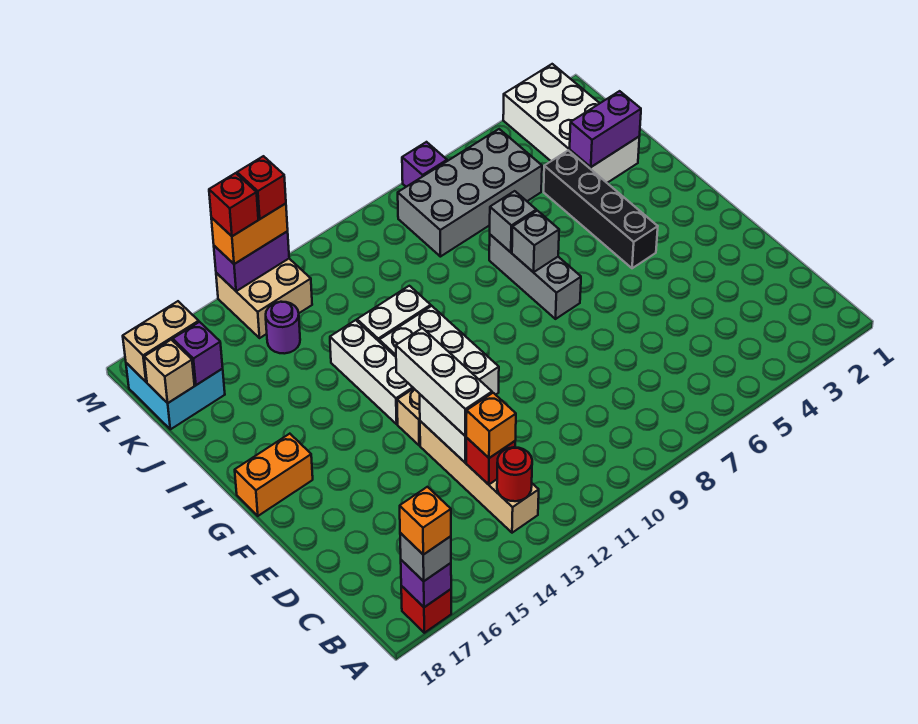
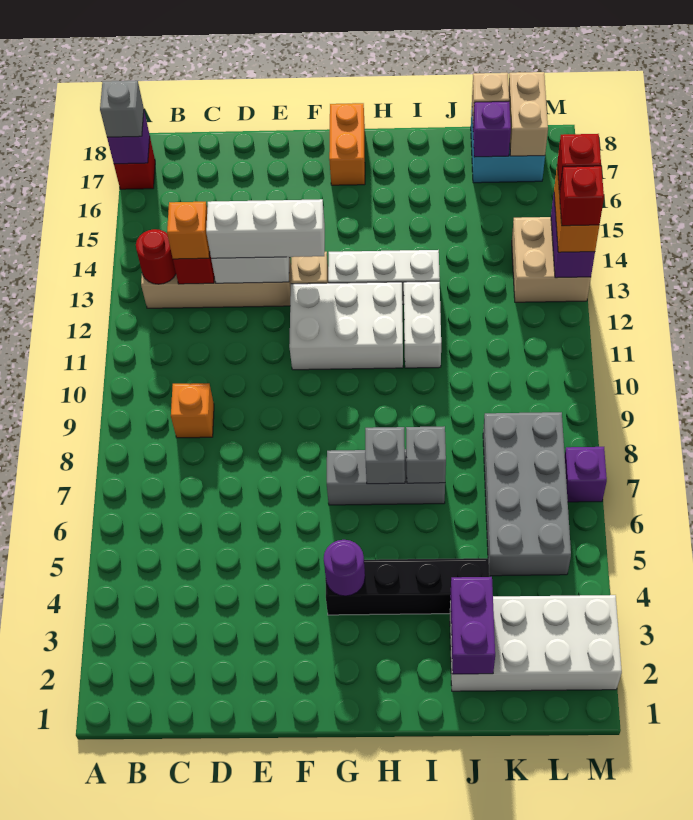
orange 1x1 brick [400,487,451,555] -> orange 1x1 brick moved to [171,383,214,438]
purple 1x1 round brick [266,302,300,354] -> purple 1x1 round brick moved to [324,540,365,596]

